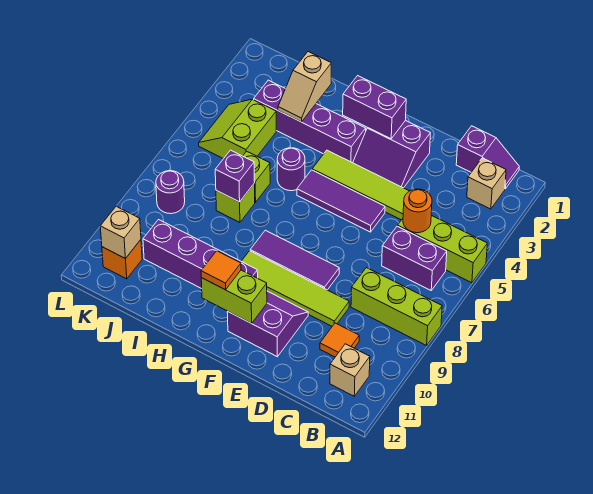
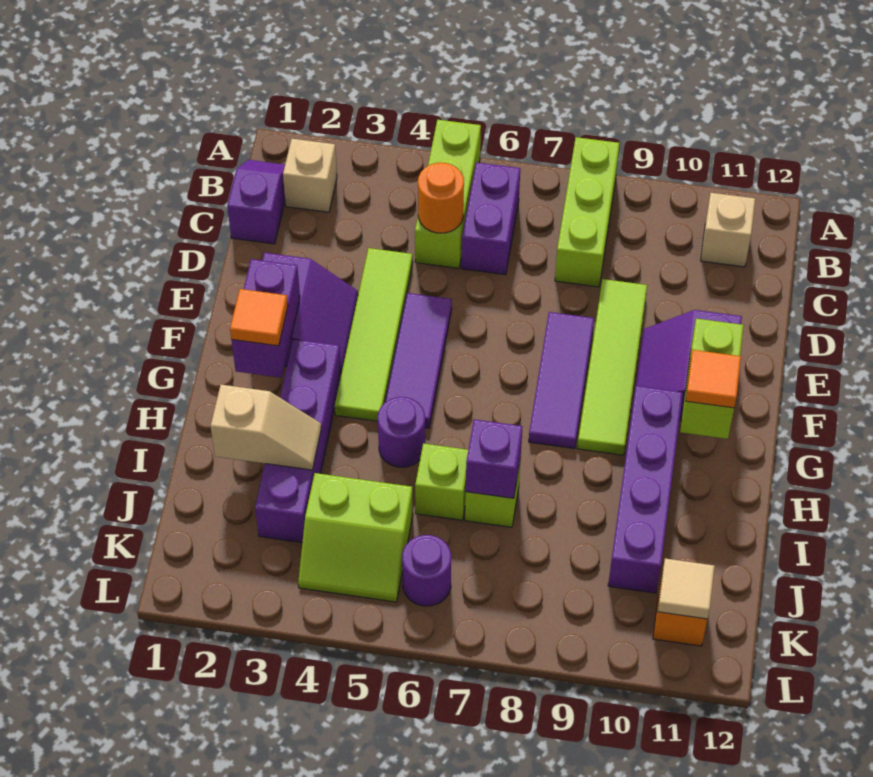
orange 1x1 tile [320,323,359,357] -> orange 1x1 tile moved to [230,289,288,346]
purple 1x1 round brick [156,171,185,214] -> purple 1x1 round brick moved to [402,535,451,606]
tan 1x1 brick [100,206,141,259] -> tan 1x1 tile [658,558,715,619]

